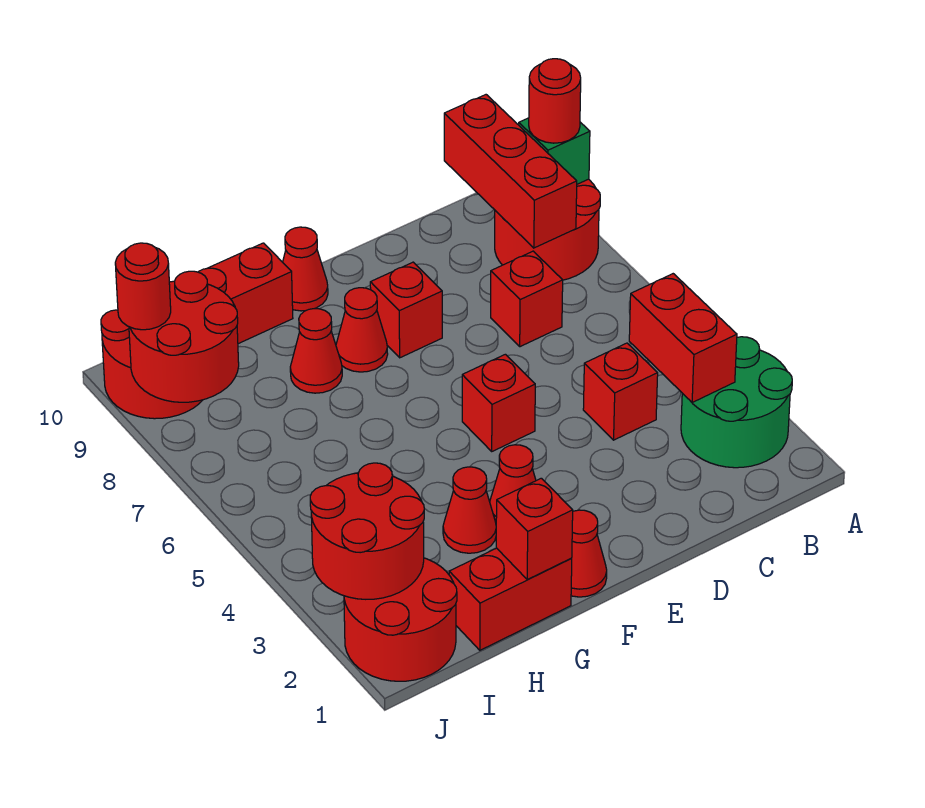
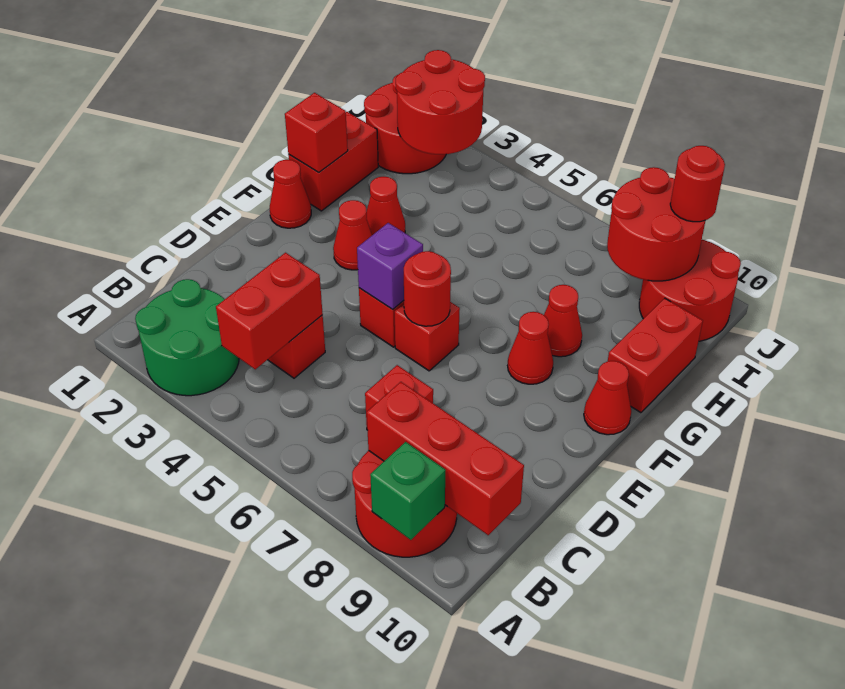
red 1x1 round brick [529,59,581,143] -> red 1x1 round brick moved to [404,251,451,326]
red 1x2 brick [629,274,737,403] -> red 1x2 brick turned to [216,253,323,369]
none -> purple 1x1 brick [357,223,423,309]
red 1x1 brick [370,262,442,358] -> red 1x1 brick moved to [395,302,460,371]

